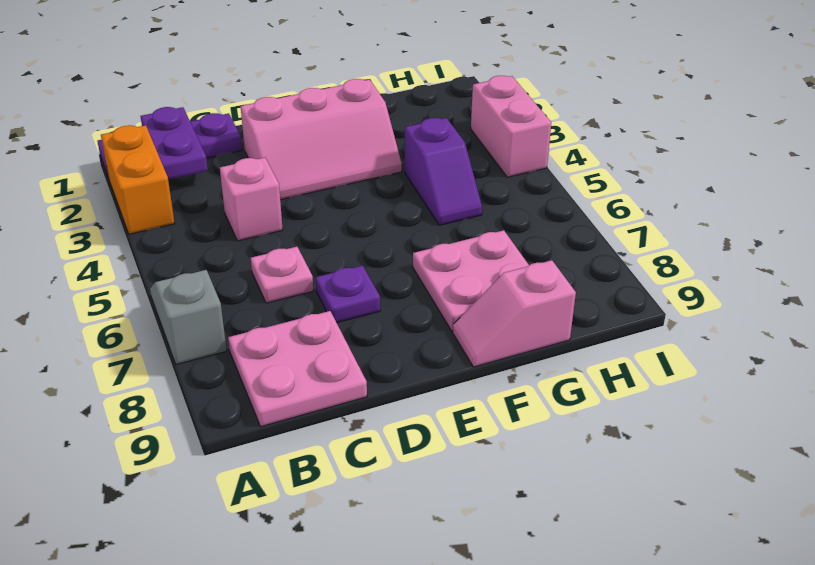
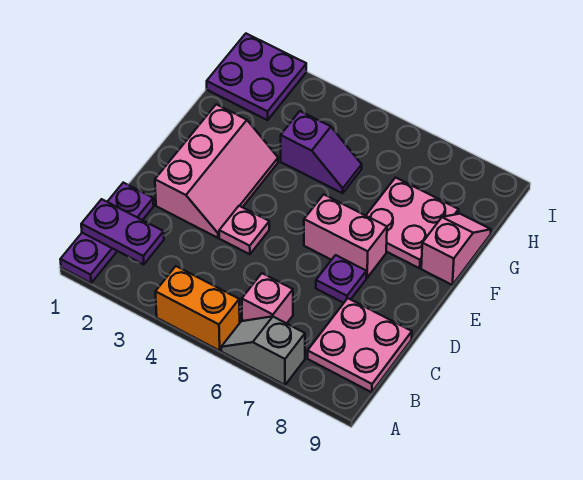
orange 1x2 brick [101,125,175,234] -> orange 1x2 brick moved to [155,266,240,351]
pink 1x1 brick [220,158,283,241] -> pink 1x1 brick moved to [242,273,293,323]
pink 1x1 plate [251,247,313,303] -> pink 1x1 plate moved to [219,206,269,254]
pink 1x2 slope [453,260,576,367] -> pink 1x2 slope turned to [421,214,491,285]
none -> purple 2x2 plate [207,34,306,120]
pink 1x2 brick [471,76,551,177] -> pink 1x2 brick moved to [304,194,387,278]

